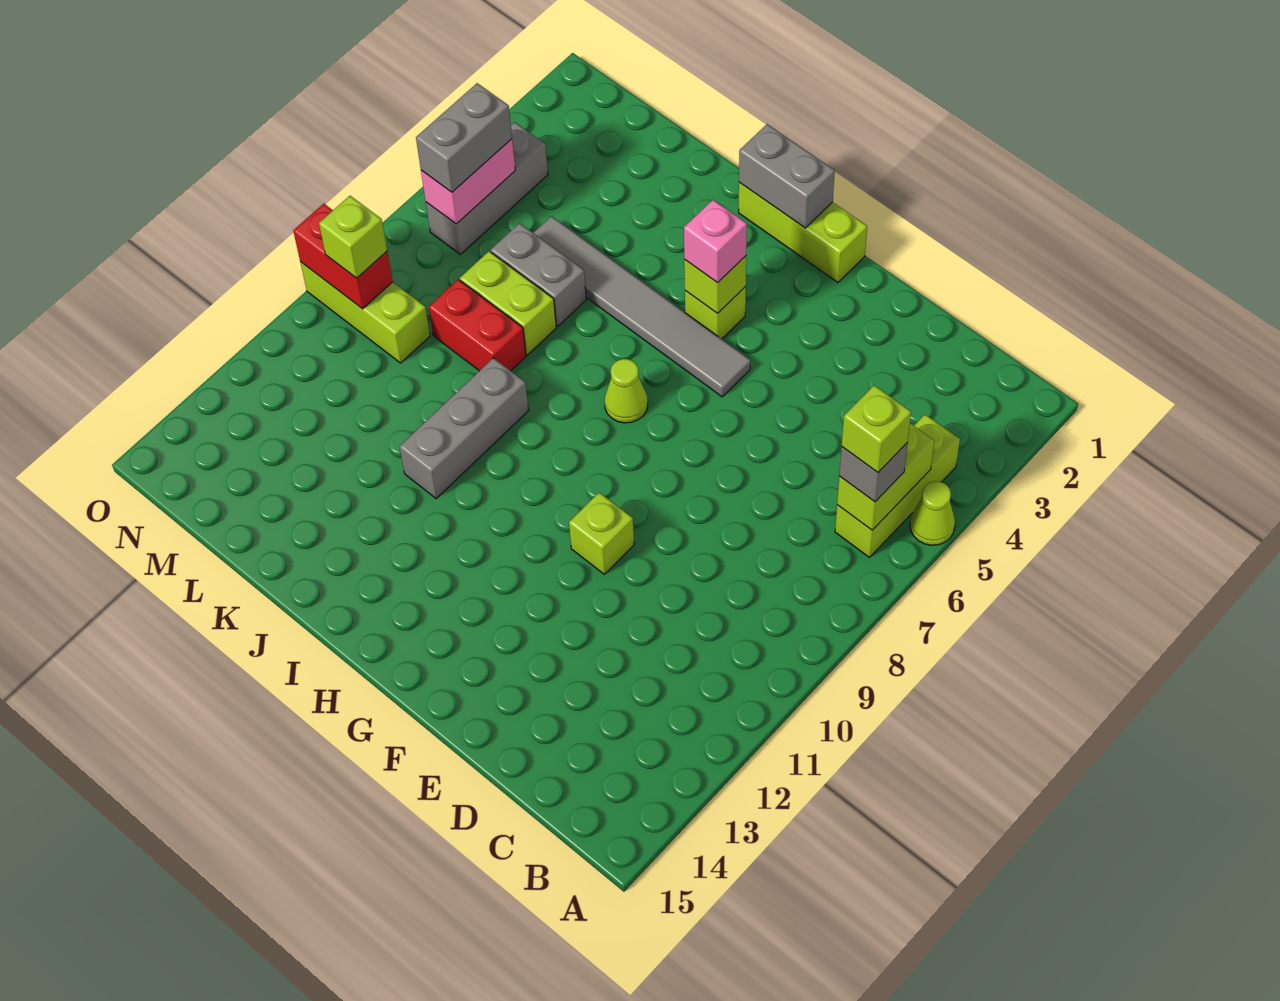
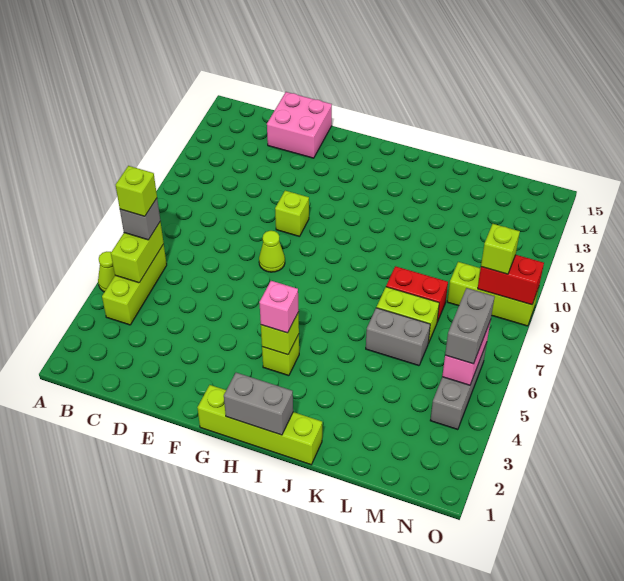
none -> pink 2x2 brick [267,92,332,158]
lime 1x3 brick [739,182,867,282] -> lime 1x4 brick [197,385,322,465]
grey 1x6 tile [534,216,750,397] -> none
lime 1x1 cone [605,359,648,423] -> lime 1x1 cone moved to [259,231,285,272]
grey 1x3 brick [399,358,529,499] -> none

